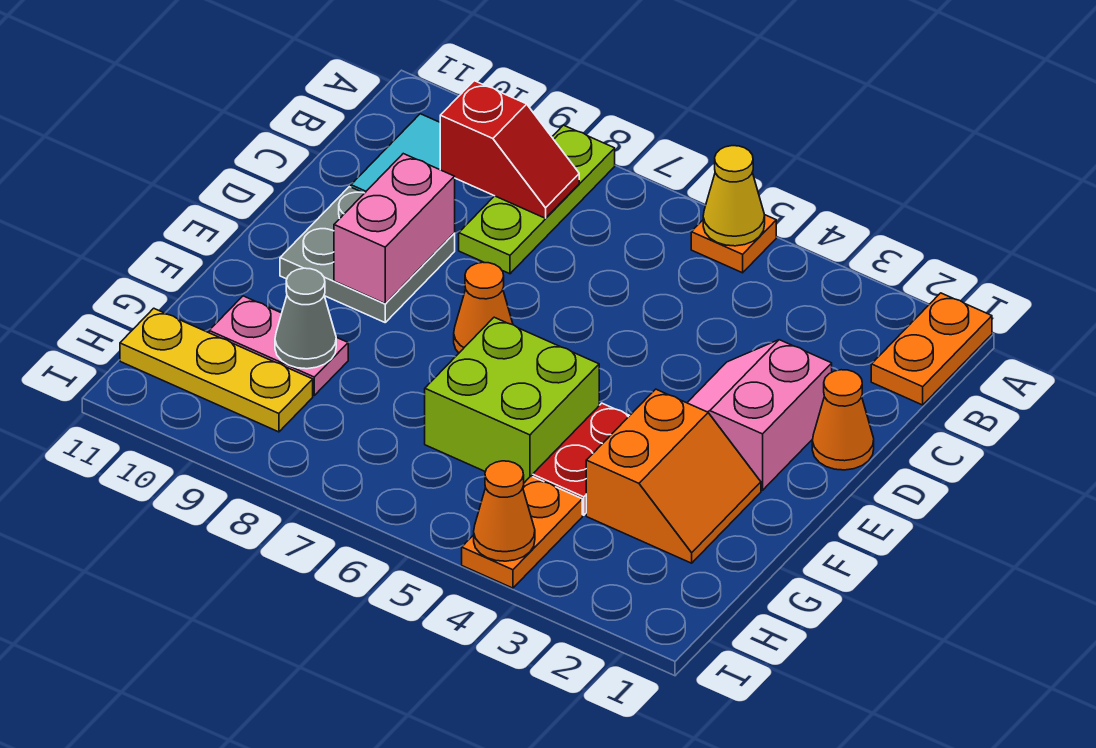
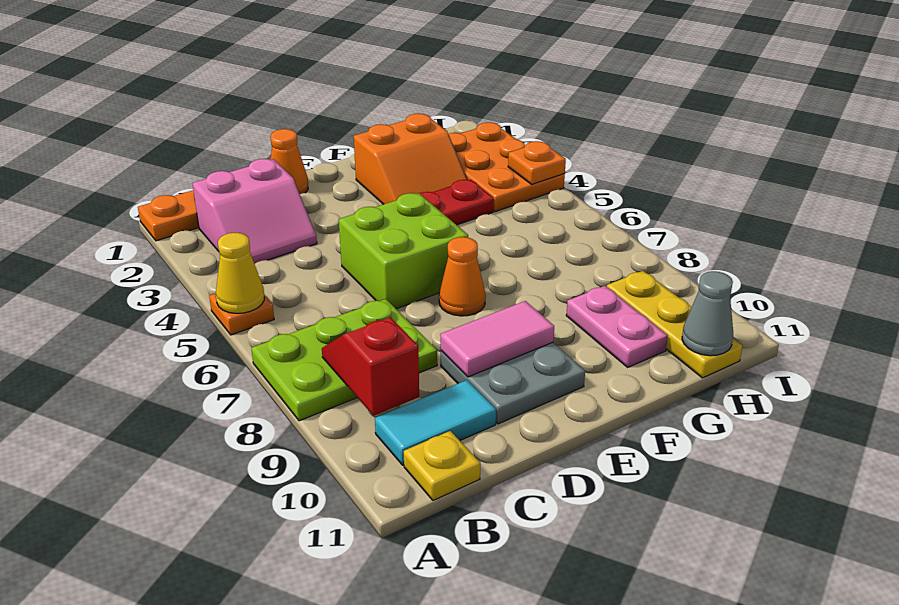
lime 1x3 plate [459,125,615,274] -> lime 2x3 plate [251,299,437,421]
none -> yellow 1x1 plate [404,431,480,500]
pink 2x2 slope [687,340,832,490] -> pink 2x2 slope moved to [192,159,317,264]
pink 1x2 brick [334,154,455,303] -> pink 1x2 tile [440,301,554,377]
orange 2x2 slope [586,389,761,563] -> orange 2x2 slope turned to [354,114,467,204]
lime 2x2 brick [425,317,599,483] -> lime 2x2 brick moved to [339,193,468,309]
grey 1x1 cone [275,268,336,369] -> grey 1x1 cone moved to [682,271,733,356]
orange 1x2 plate [462,476,582,588] -> orange 2x3 plate [449,122,565,212]
orange 1x1 cone [474,461,535,561] -> orange 1x1 plate [508,141,566,184]

